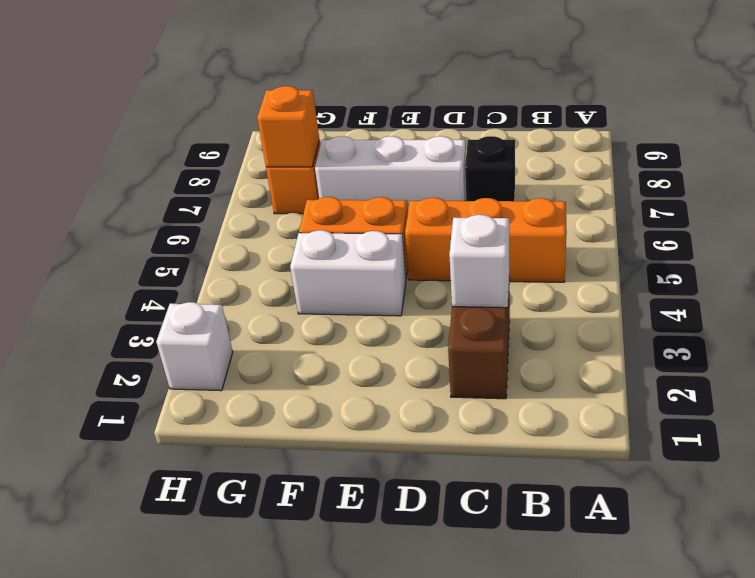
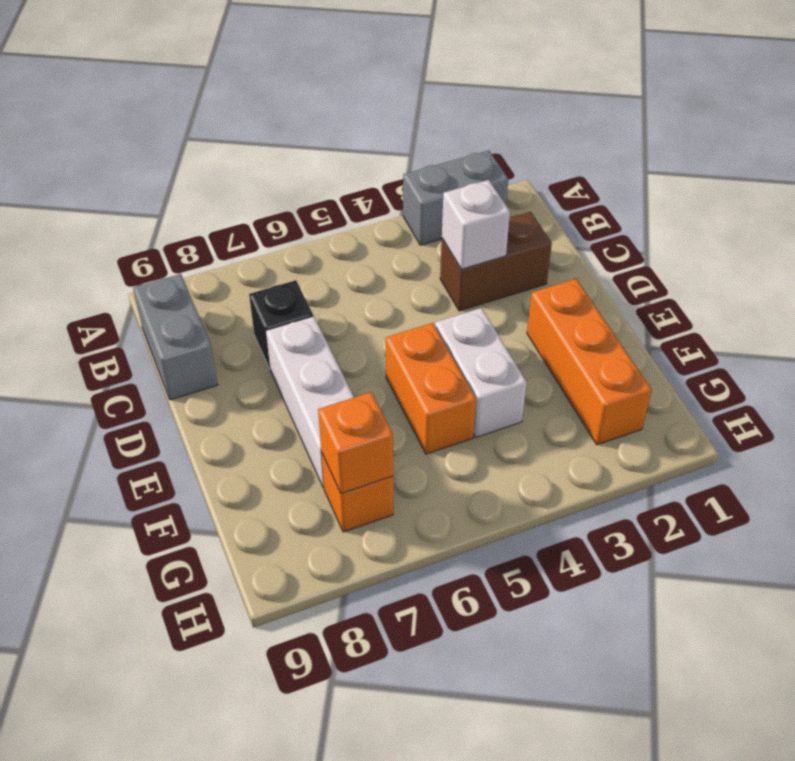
none -> grey 1x2 brick [403,151,508,245]
orange 1x3 brick [405,198,566,282] -> orange 1x3 brick moved to [527,279,652,445]
none -> grey 1x2 brick [133,274,218,400]
white 1x1 brick [156,302,233,391] -> none

